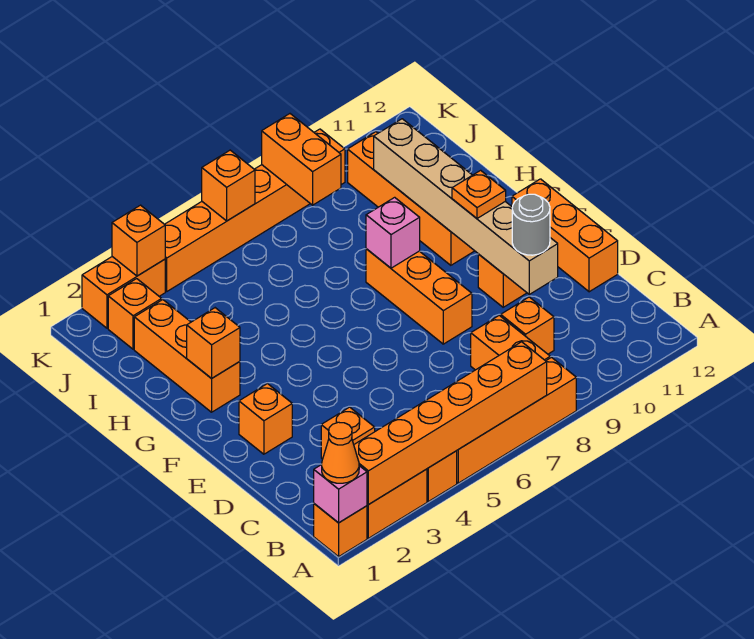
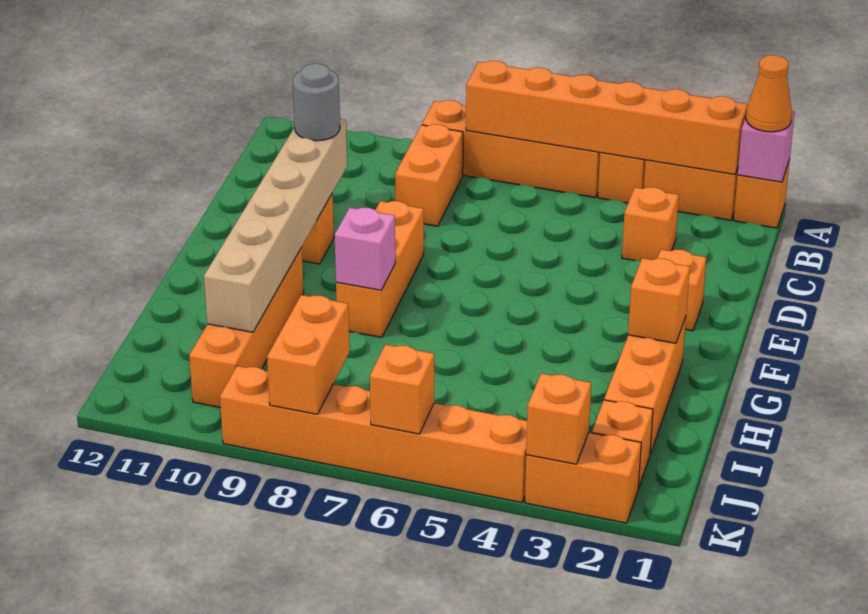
orange 1x1 brick [501,297,554,354] -> none
orange 1x3 brick [512,179,618,292] -> none
orange 1x1 plate [452,170,506,218] -> none

